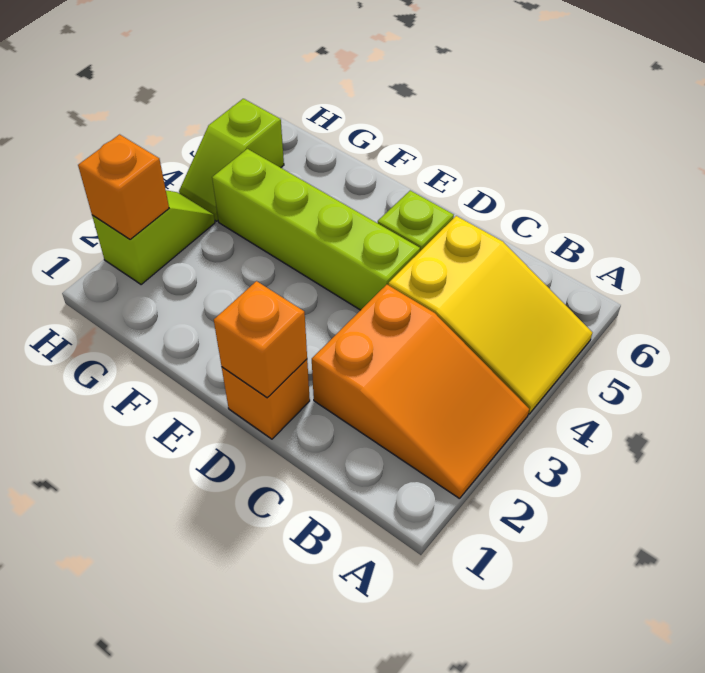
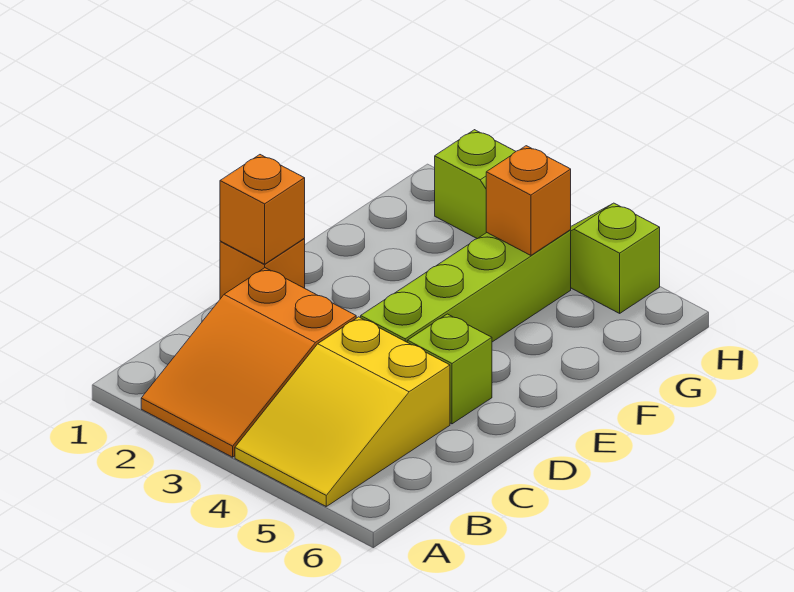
orange 1x1 brick [78,134,169,239] -> orange 1x1 brick moved to [486,146,571,255]

